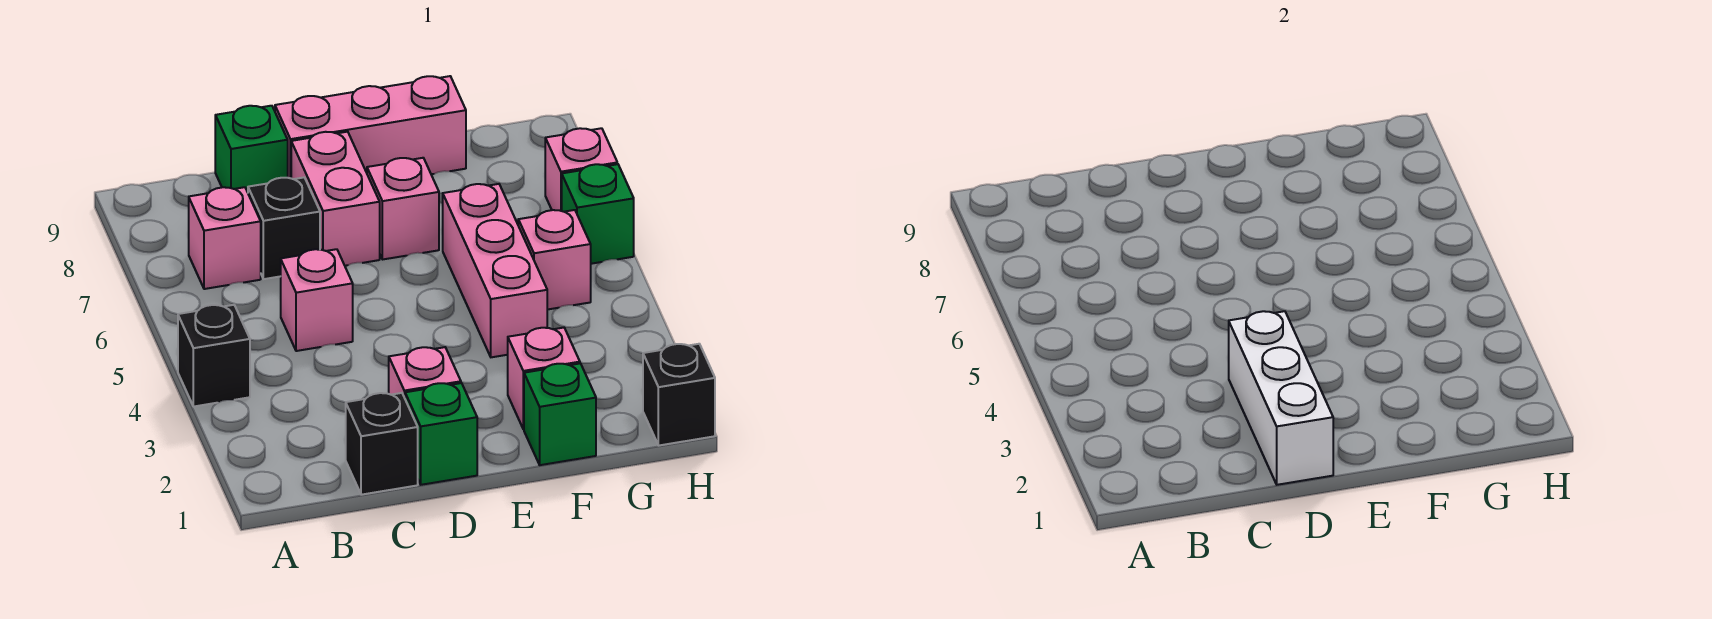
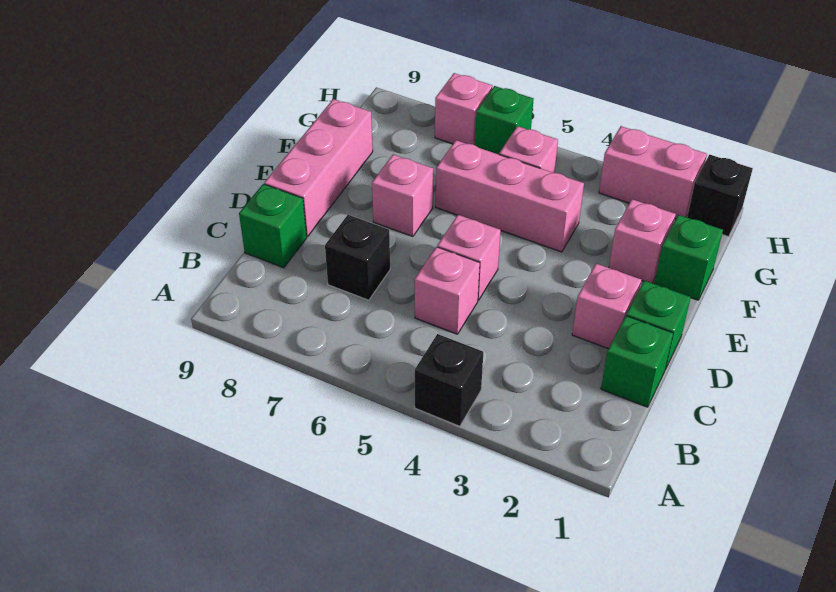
pink 1x1 brick [189,187,261,289] -> pink 1x1 brick moved to [437,215,501,300]
black 1x1 brick [346,393,418,495] -> green 1x1 brick [601,316,673,407]
white 1x3 brick [1229,311,1333,485] -> none
pink 1x2 brick [291,132,380,266] -> pink 1x2 brick moved to [599,126,707,219]

